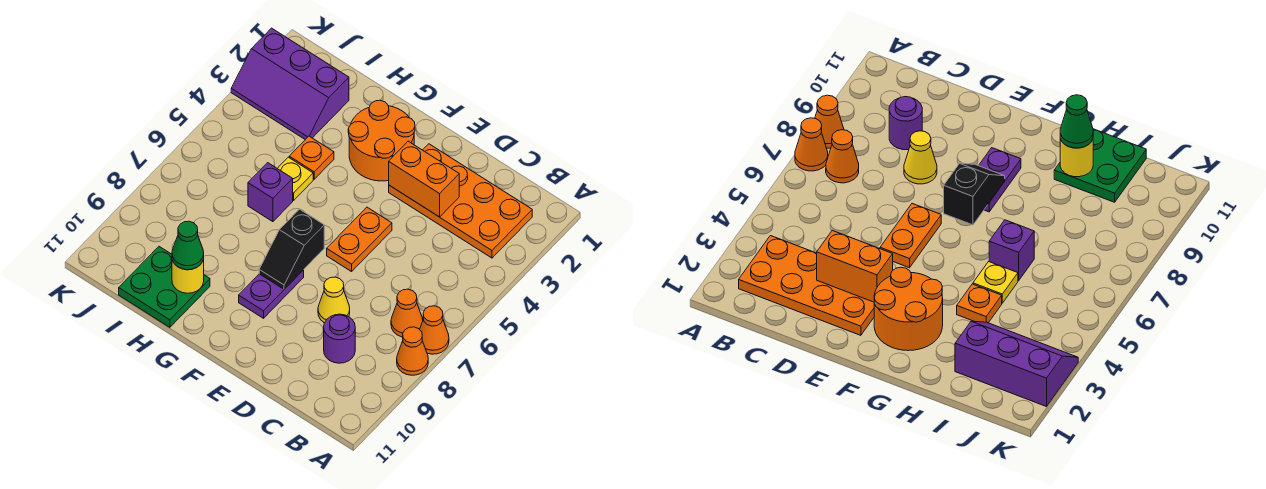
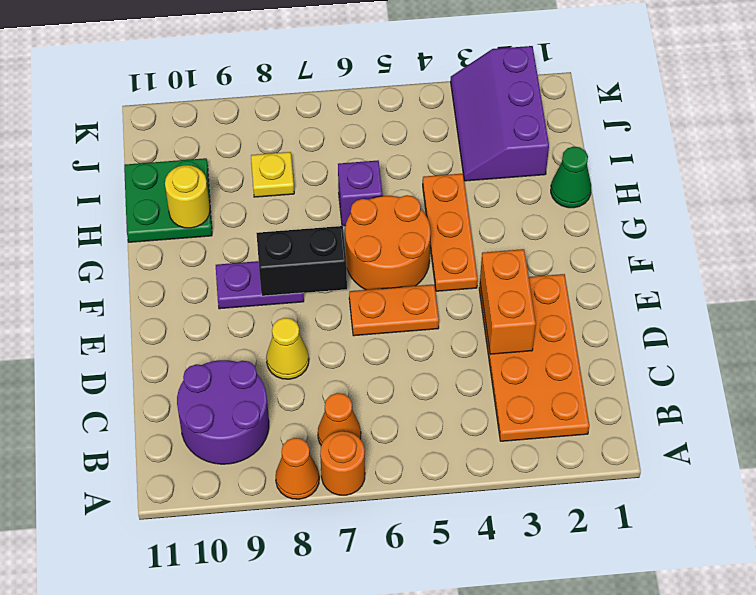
orange 1x1 cone [420,306,449,354] -> orange 1x1 round brick [320,431,365,495]
purple 1x1 round brick [324,314,355,363] -> purple 2x2 round brick [177,360,269,464]
orange 2x2 round brick [348,100,415,181] -> orange 2x2 round brick moved to [345,195,431,290]
black 1x2 slope [259,209,324,289] -> black 1x2 brick [256,226,347,296]
orange 1x1 plate [289,136,334,179] -> orange 1x3 plate [423,174,478,291]
yellow 1x1 plate [277,157,313,200] -> yellow 1x1 plate moved to [251,152,294,197]
green 1x1 cone [172,221,204,270] -> green 1x1 cone moved to [551,147,591,208]

